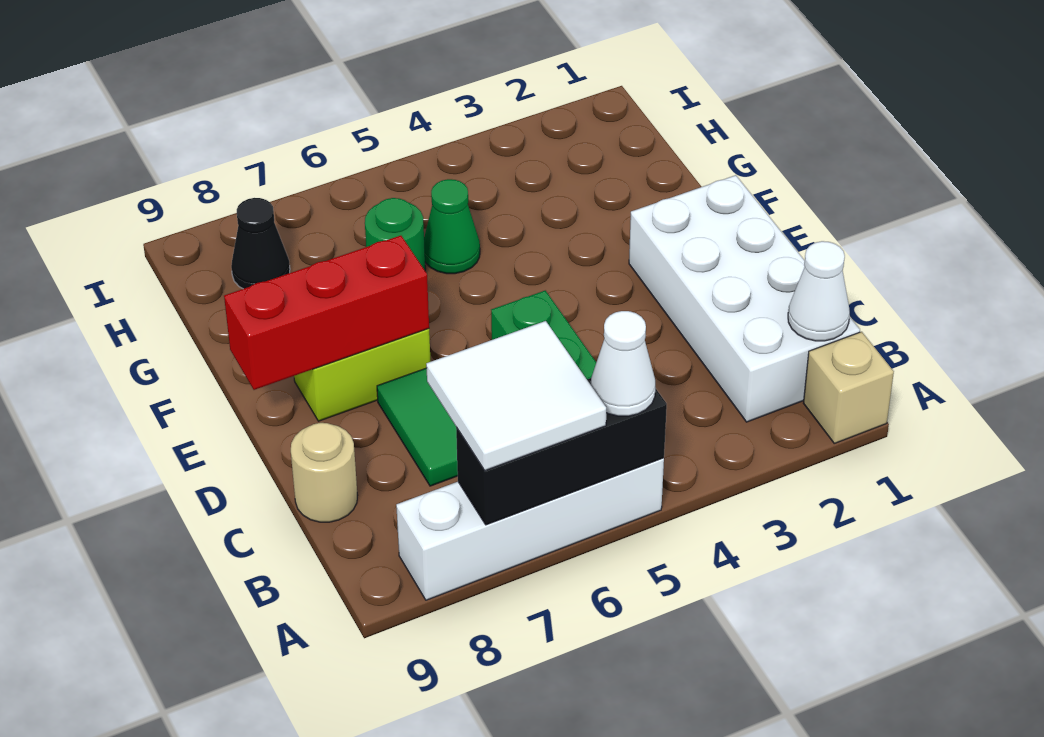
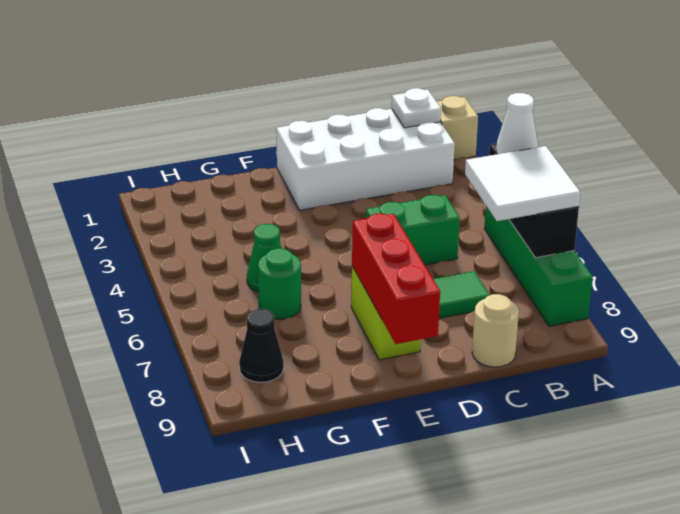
white 1x4 brick [396,458,664,600] -> green 1x4 brick [485,206,593,326]
white 1x1 cone [788,241,850,341] -> white 1x1 plate [392,88,441,128]

